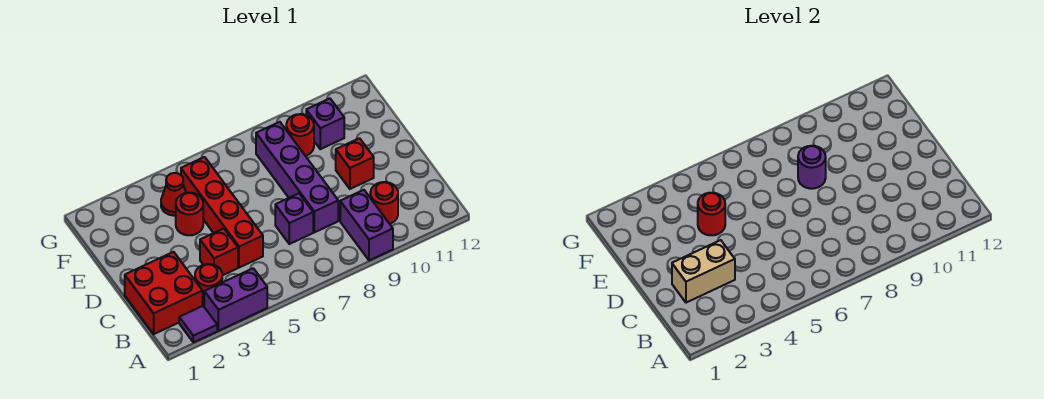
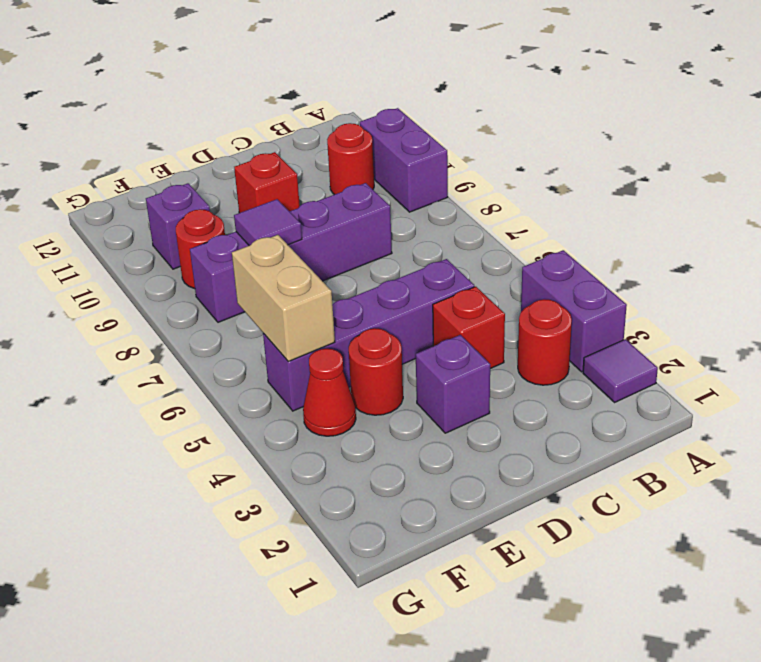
purple 1x2 brick [340,190,393,260] -> purple 1x2 brick turned to [360,108,448,212]
red 2x2 brick [125,252,203,334] -> none
tan 1x2 brick [672,240,735,303] -> tan 1x2 brick moved to [232,235,335,361]
red 1x4 brick [181,157,263,268] -> purple 1x4 brick [263,259,474,411]
purple 1x1 brick [275,193,313,244] -> purple 1x1 brick moved to [416,335,490,433]
red 1x1 round brick [698,193,725,235] -> none
purple 1x1 round brick [798,146,826,189] -> purple 1x1 tile [234,199,302,246]

